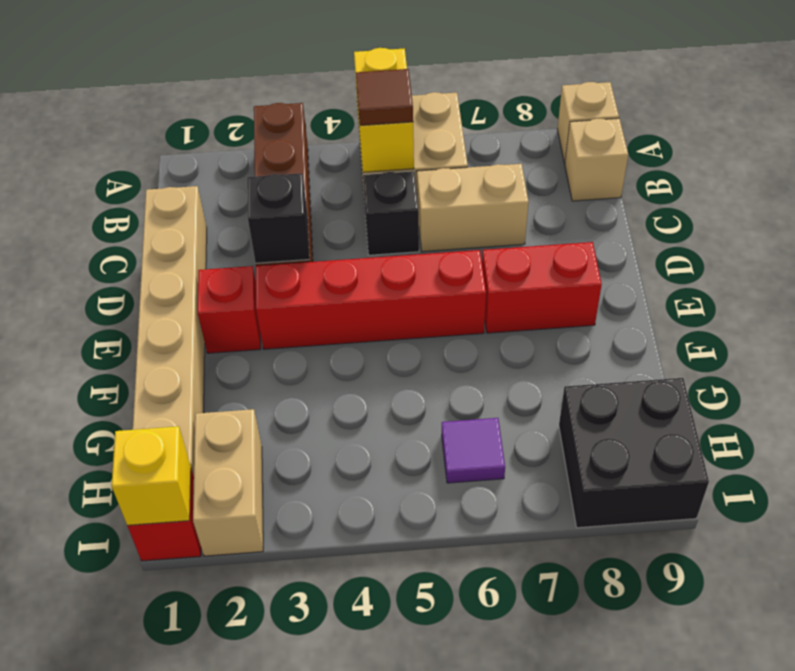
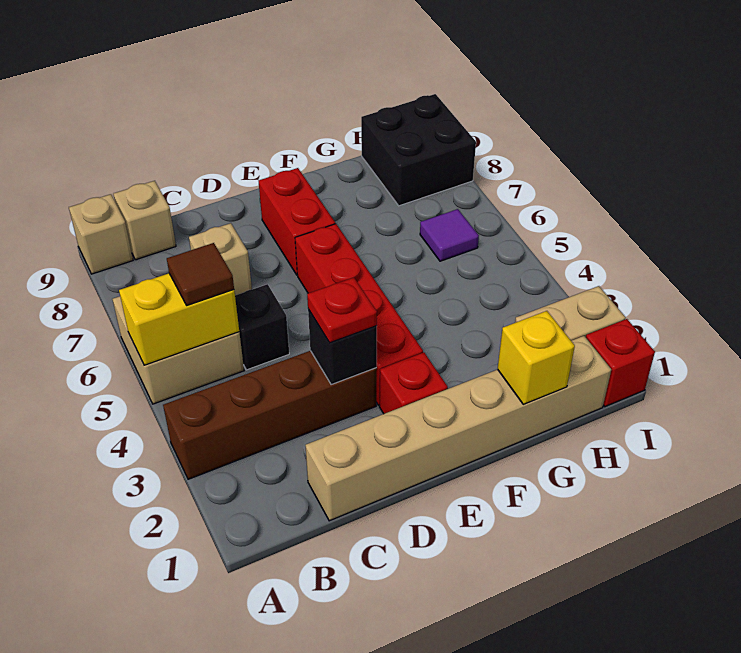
tan 1x2 brick [417,164,529,252] -> tan 1x1 brick [189,223,252,295]
none -> red 1x1 plate [307,277,377,343]
yellow 1x1 brick [112,426,191,526] -> yellow 1x1 brick moved to [498,311,575,404]

